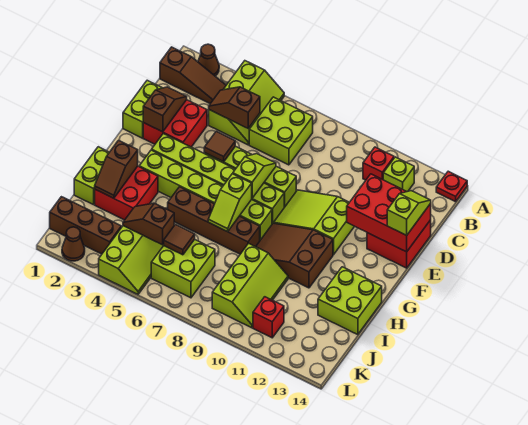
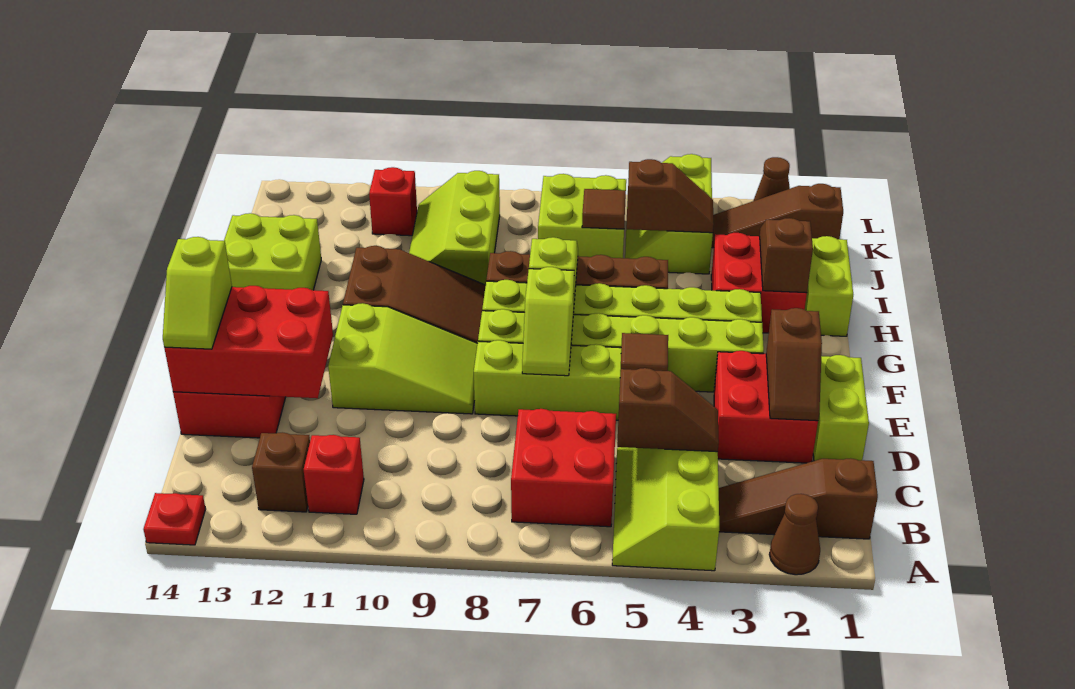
lime 2x2 brick [249,97,313,165] -> red 2x2 brick [511,409,616,527]
lime 1x1 brick [383,157,414,192] -> brown 1x1 brick [252,432,310,512]
brown 1x3 brick [50,197,121,254] -> brown 1x3 slope [712,184,843,248]

